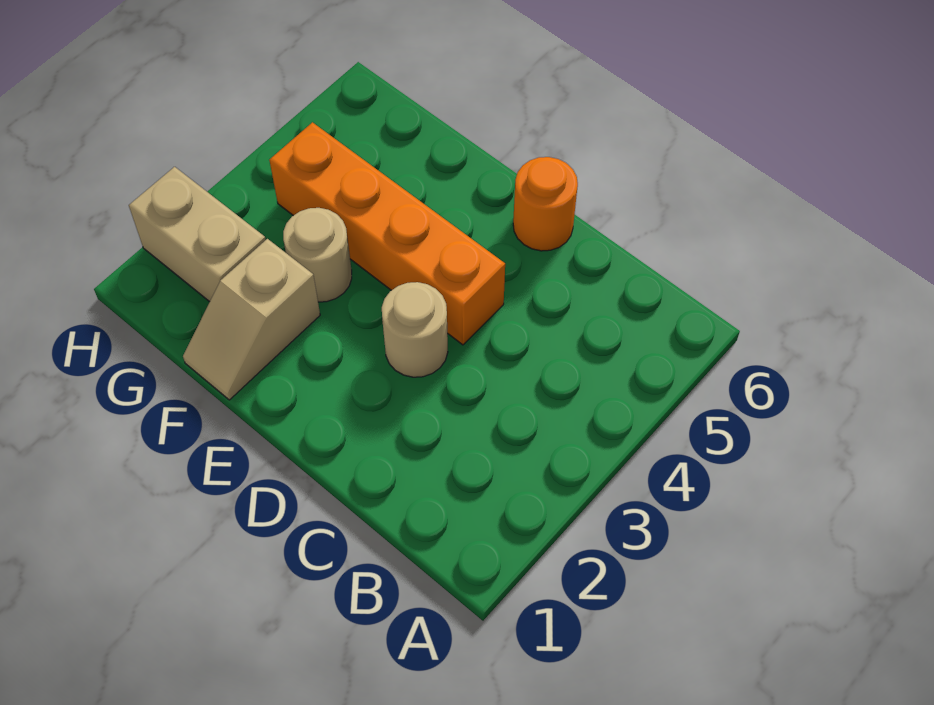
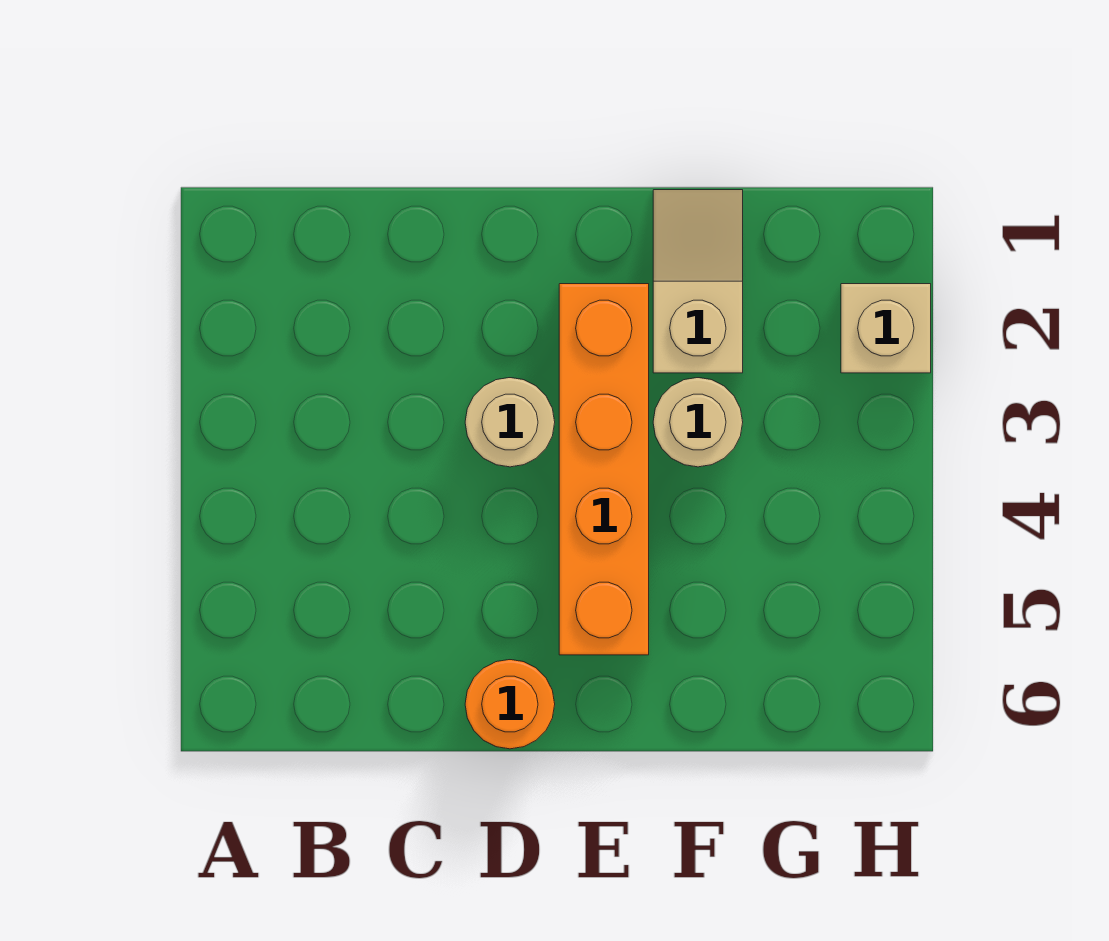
orange 1x4 brick [269,122,505,345] -> orange 1x4 brick turned to [559,284,649,655]
tan 1x2 brick [129,167,266,302] -> tan 1x1 brick [841,284,931,373]

